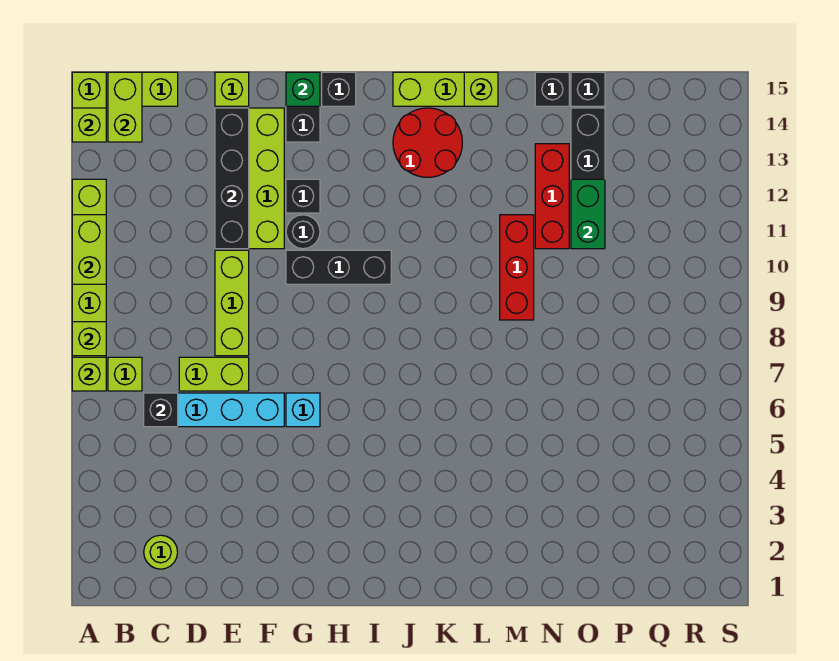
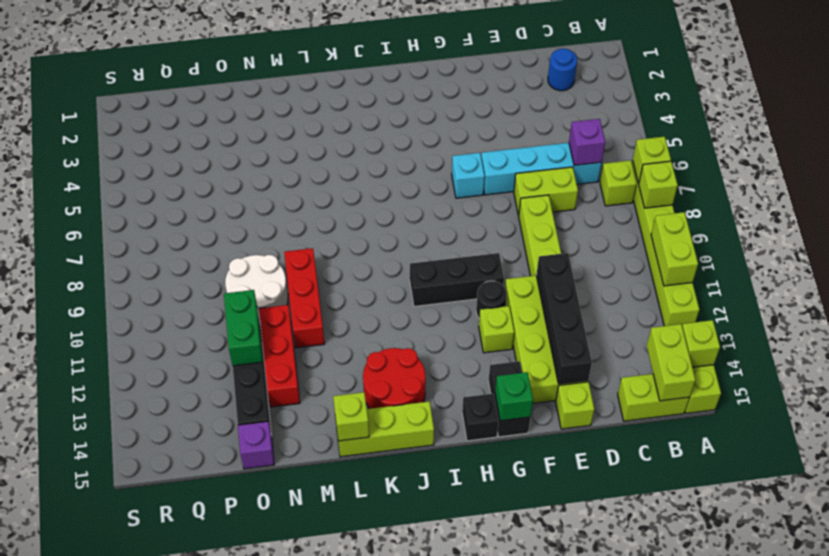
lime 1x1 round brick [144,535,178,569] -> blue 1x1 round brick [548,49,577,91]
black 1x1 brick [144,393,178,427] -> purple 1x1 brick [569,119,605,165]
black 1x1 brick [286,179,320,213] -> lime 1x1 brick [479,306,514,353]
none -> white 2x2 round brick [225,255,288,320]
black 1x1 brick [535,72,569,106] -> none
black 1x1 brick [571,72,605,106] -> purple 1x1 brick [238,421,274,469]

